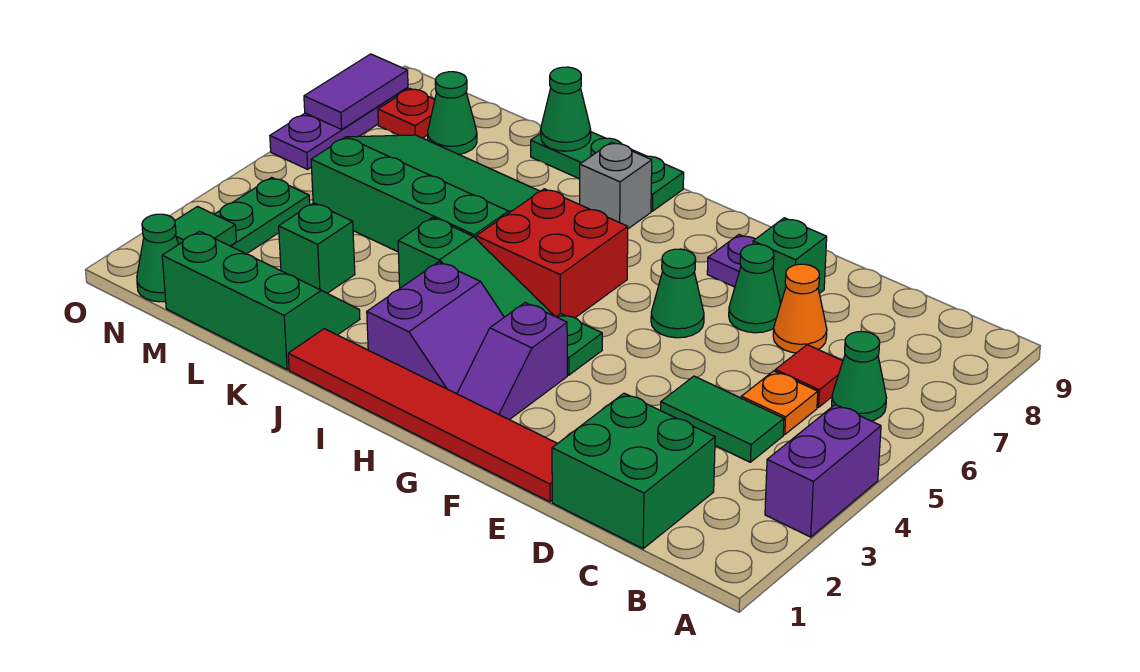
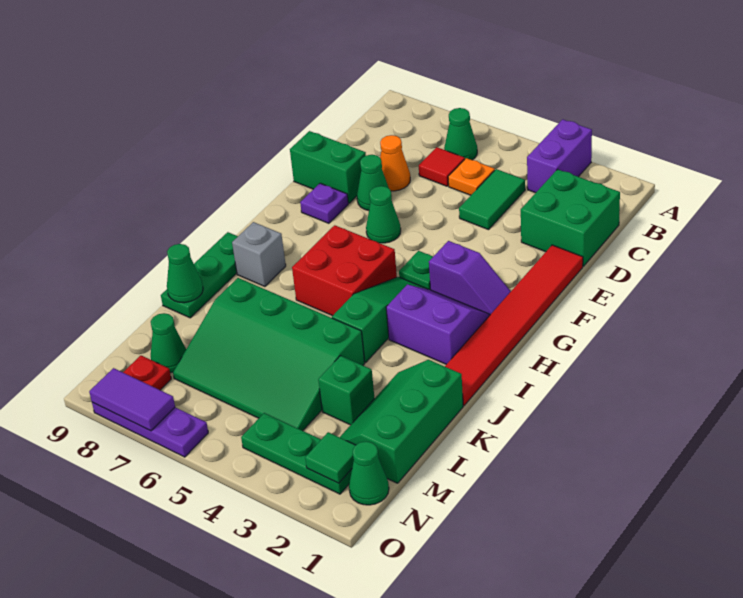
purple 1x2 brick [765,404,881,537] -> purple 1x2 brick turned to [527,119,592,193]
green 1x1 brick [753,218,827,303] -> green 1x2 brick [290,131,366,203]
green 3x4 slope [311,135,540,252] -> green 3x4 slope turned to [173,278,365,431]

